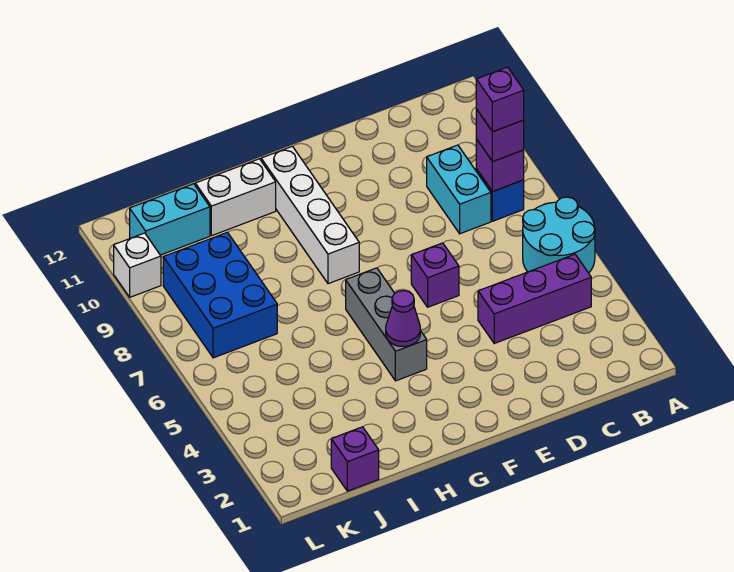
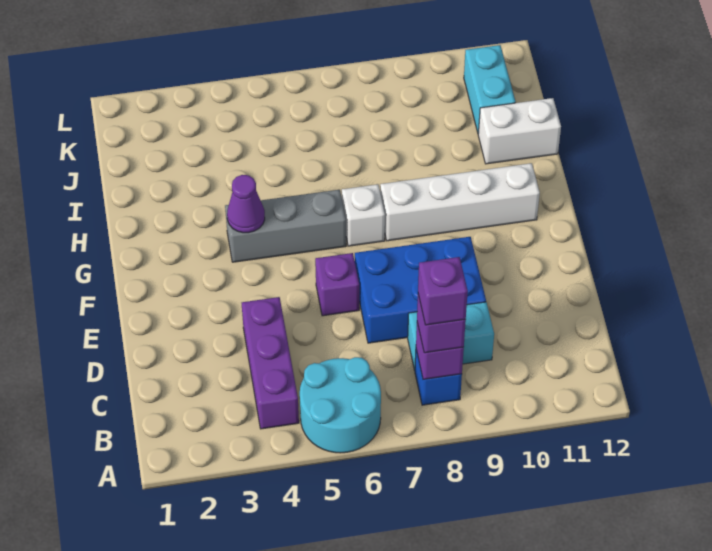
white 1x2 brick [195,159,276,236] -> white 1x2 brick turned to [478,98,561,164]
purple 1x1 brick [331,427,379,491] -> none
blue 2x3 brick [163,232,277,358] -> blue 2x3 brick moved to [355,237,486,343]
white 1x1 brick [114,233,161,297] -> white 1x1 brick moved to [342,184,385,246]

